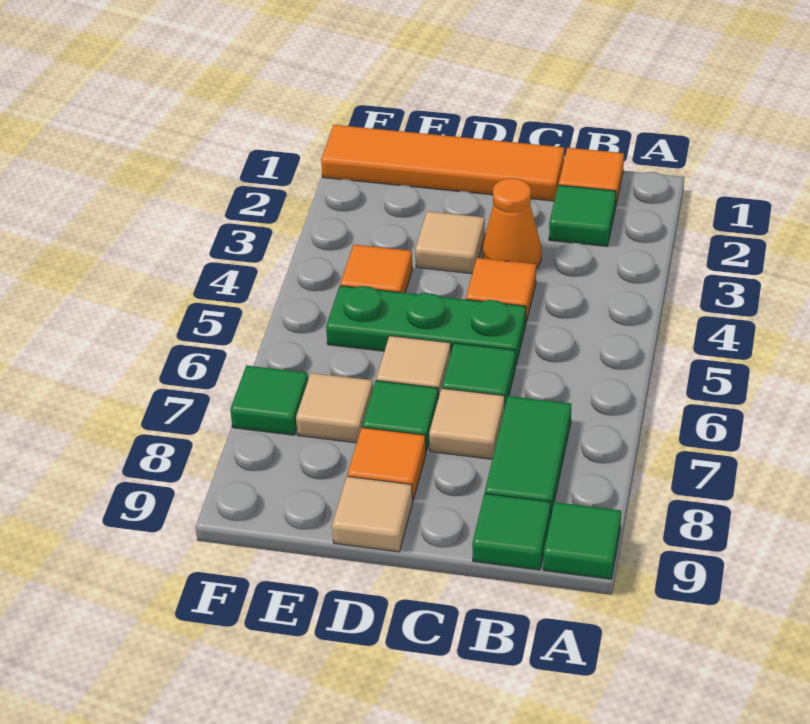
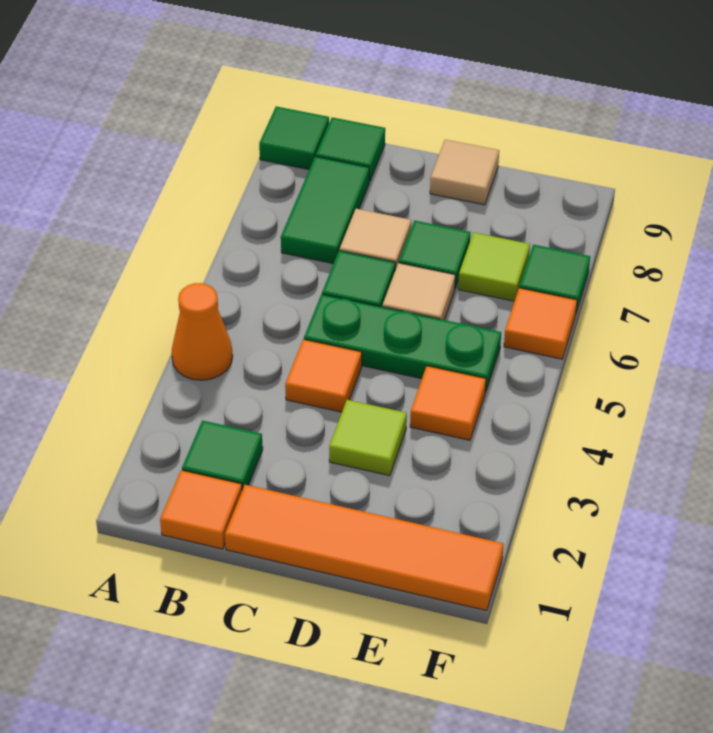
orange 1x1 cone [482,178,541,268] -> orange 1x1 cone moved to [172,283,233,380]
tan 1x1 tile [415,211,485,273] -> lime 1x1 tile [329,400,407,476]
orange 1x1 tile [347,428,426,500] -> orange 1x1 tile moved to [504,288,577,359]
tan 1x1 tile [296,373,373,443] -> lime 1x1 tile [458,233,530,301]

